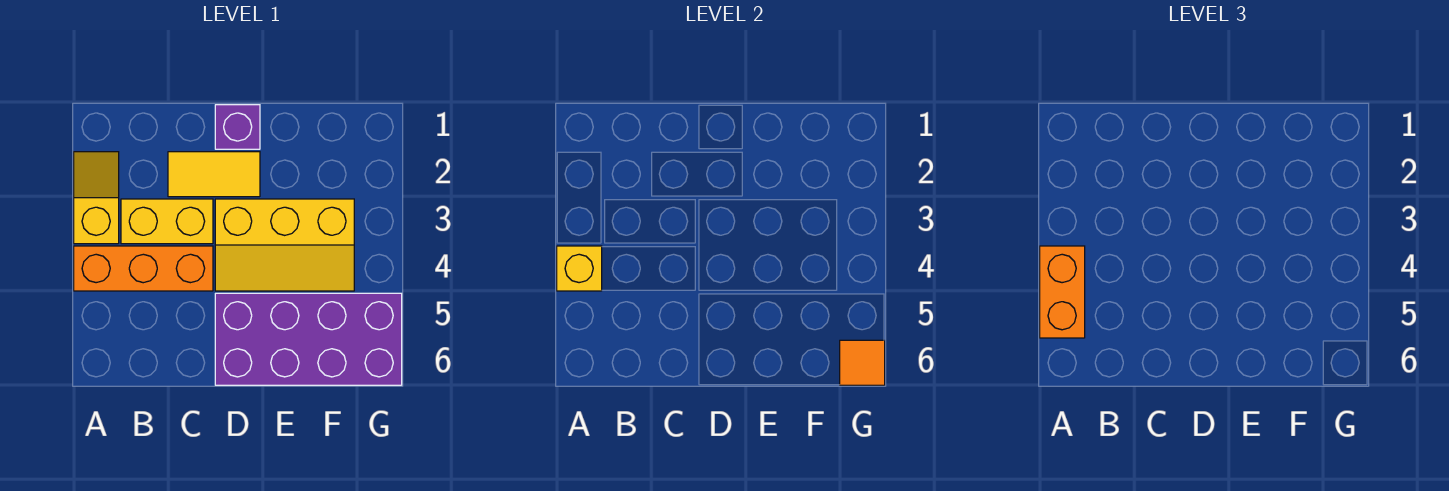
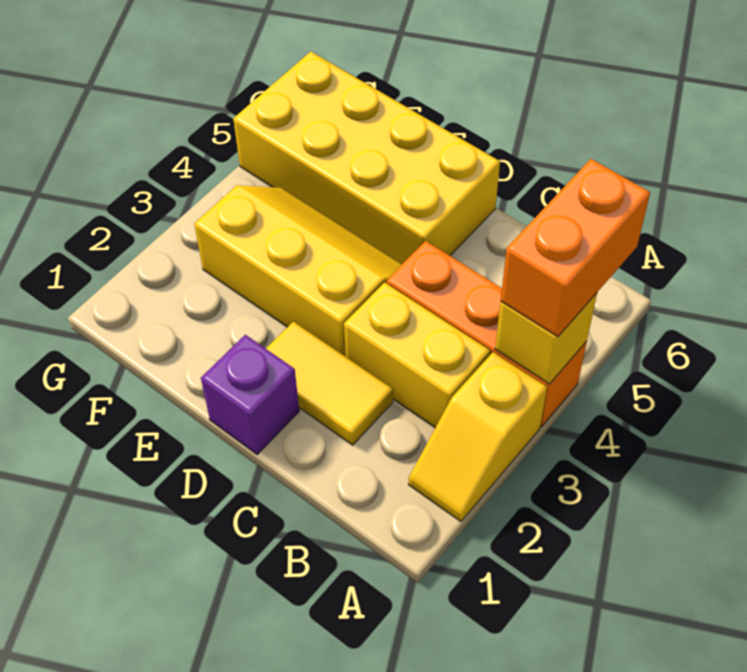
purple 2x4 brick [215,293,402,385] -> yellow 2x4 brick [233,52,500,264]
orange 1x1 tile [840,340,885,385] -> none

